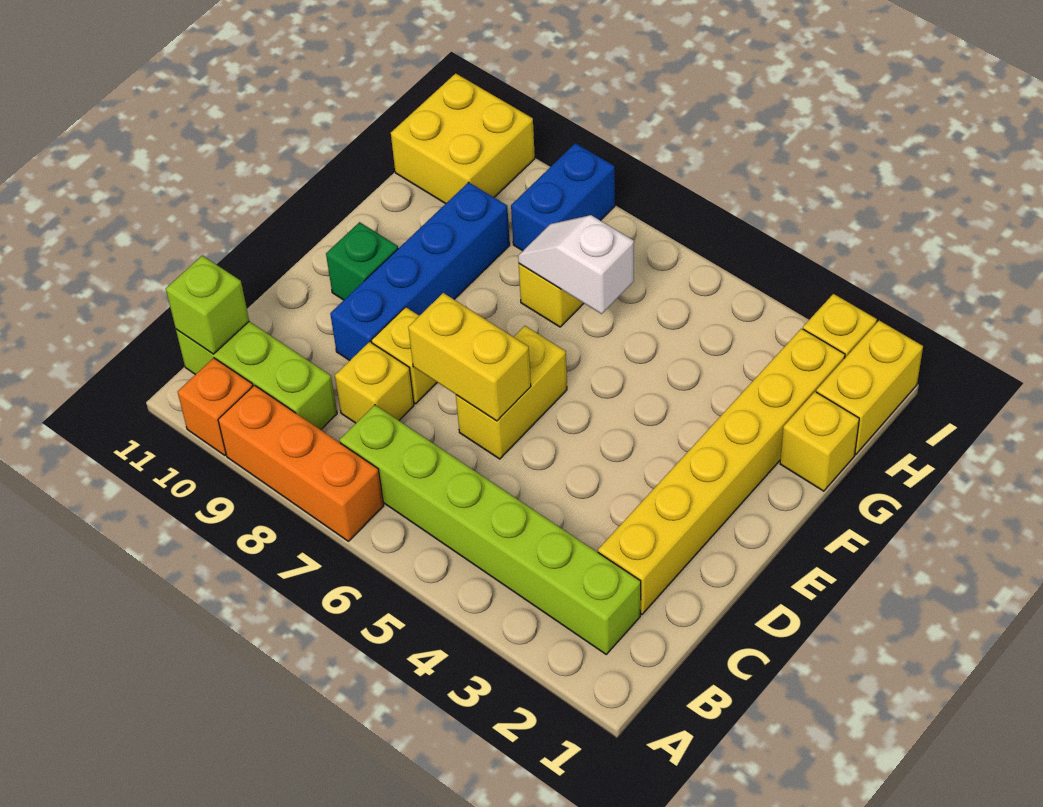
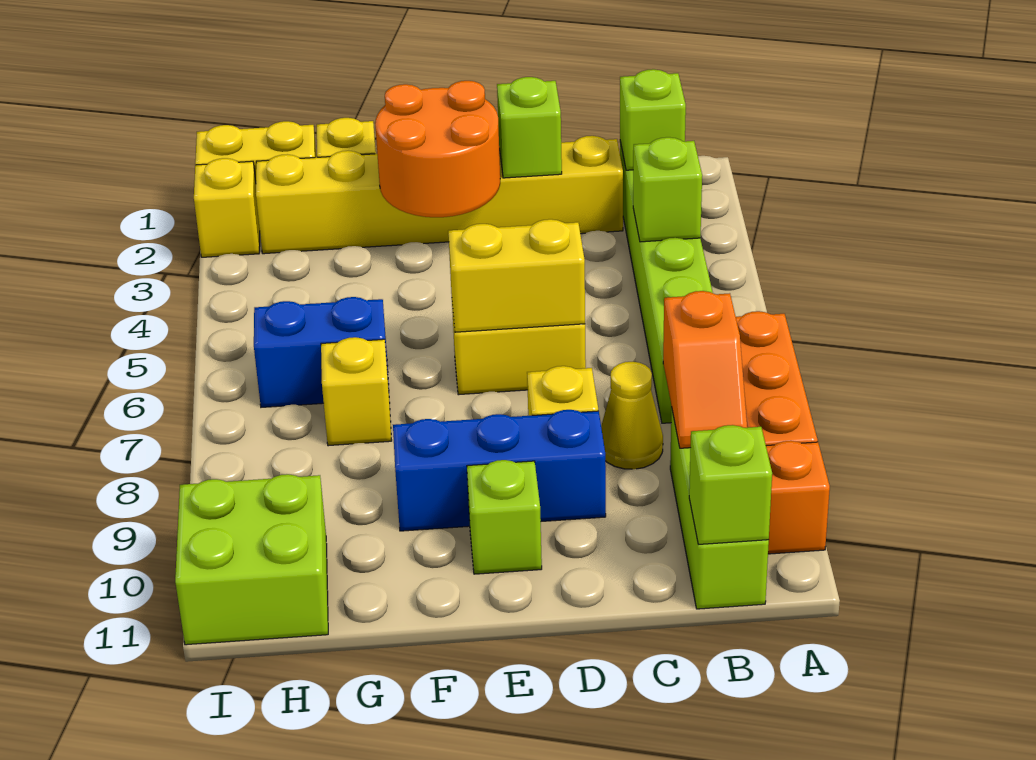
none -> lime 1x1 brick [620,69,686,170]
none -> lime 1x1 brick [633,137,702,242]
none -> orange 1x2 slope [663,291,747,448]
yellow 1x1 brick [335,342,414,423] -> yellow 1x1 cone [601,362,663,469]
none -> lime 1x1 brick [497,77,562,178]
yellow 1x2 brick [408,293,531,421] -> yellow 1x2 brick turned to [448,219,585,332]
blue 1x4 brick [330,182,510,360] -> blue 1x3 brick [393,410,606,531]
none -> orange 2x2 round brick [375,81,500,217]
green 1x1 brick [326,222,398,300] -> lime 1x1 brick [467,460,542,574]
white 1x2 slope [518,215,634,314] -> none
blue 1x2 brick [511,143,615,251] -> blue 1x2 brick moved to [254,297,389,407]
yellow 2x2 brick [391,73,535,204] -> lime 2x2 brick [175,474,328,645]

